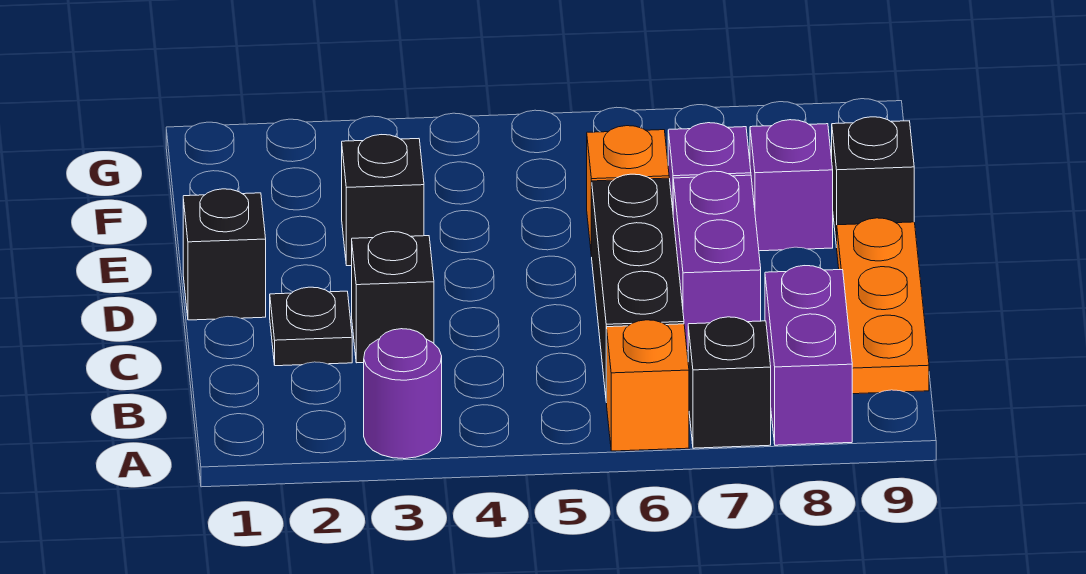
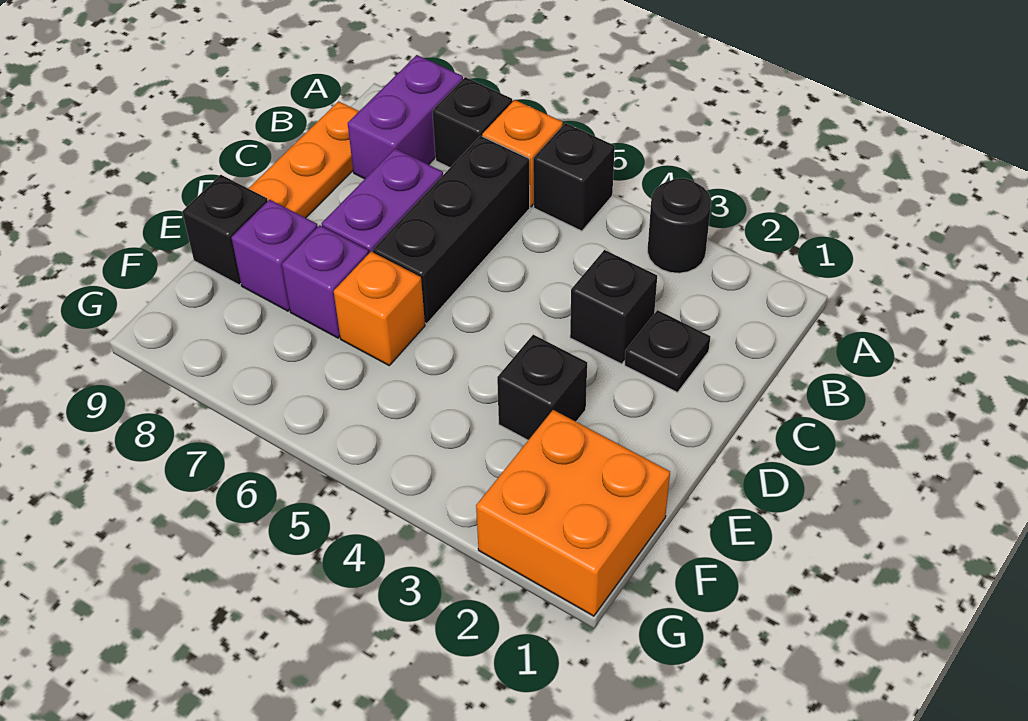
purple 1x1 round brick [364,329,442,459] -> black 1x1 round brick [647,178,711,273]
black 1x1 brick [183,189,266,320] -> black 1x1 brick moved to [533,123,615,231]
none -> orange 2x2 brick [476,410,670,616]

